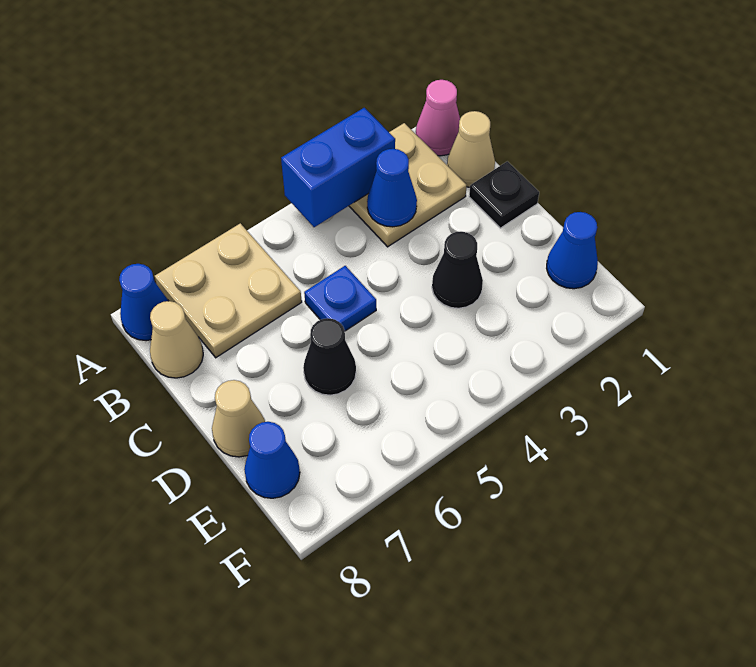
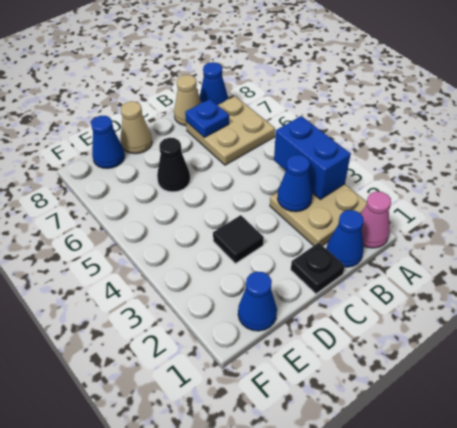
tan 1x1 cone [447,111,495,187] -> blue 1x1 cone [327,210,363,267]
blue 1x1 plate [304,266,376,331] -> blue 1x1 plate moved to [185,99,229,137]
black 1x1 cone [432,232,483,308] -> black 1x1 tile [213,215,264,263]

